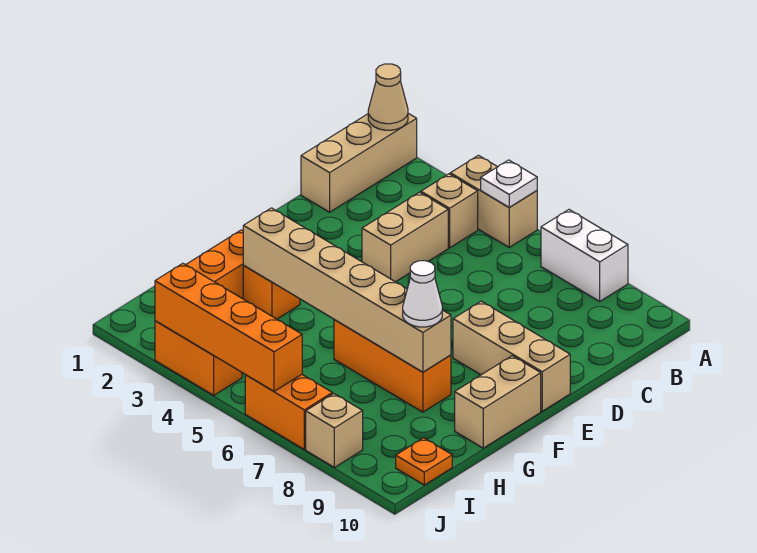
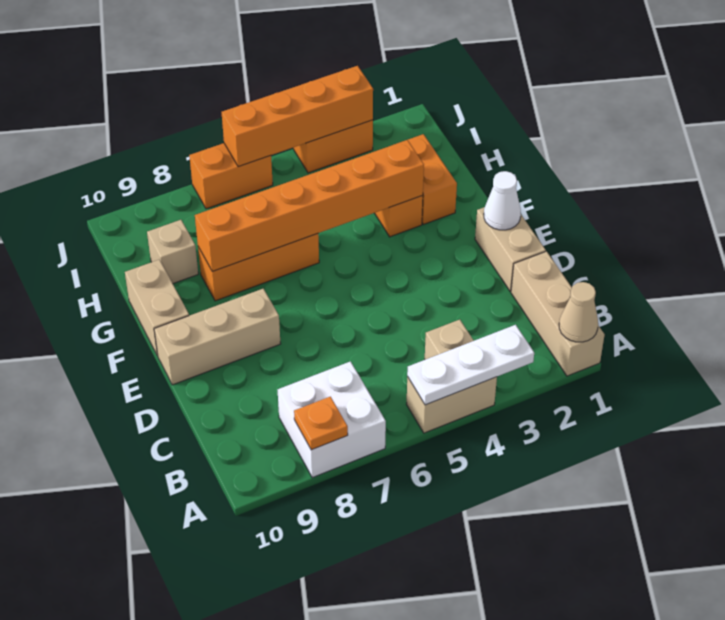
white 1x1 plate [481,160,537,207] -> white 1x3 plate [407,325,534,405]
white 1x2 brick [541,210,628,301] -> white 2x2 brick [278,361,386,478]
tan 1x2 brick [362,192,448,282] -> tan 1x2 brick moved to [475,208,546,291]
tan 1x6 brick [243,208,451,372] -> orange 1x6 brick [195,140,424,271]
white 1x1 cone [403,261,442,327] -> white 1x1 cone moved to [484,171,521,230]
orange 1x1 plate [396,438,452,485] -> orange 1x1 plate moved to [294,397,348,450]
tan 1x1 brick [306,394,363,467] -> tan 1x1 brick moved to [147,220,198,283]

